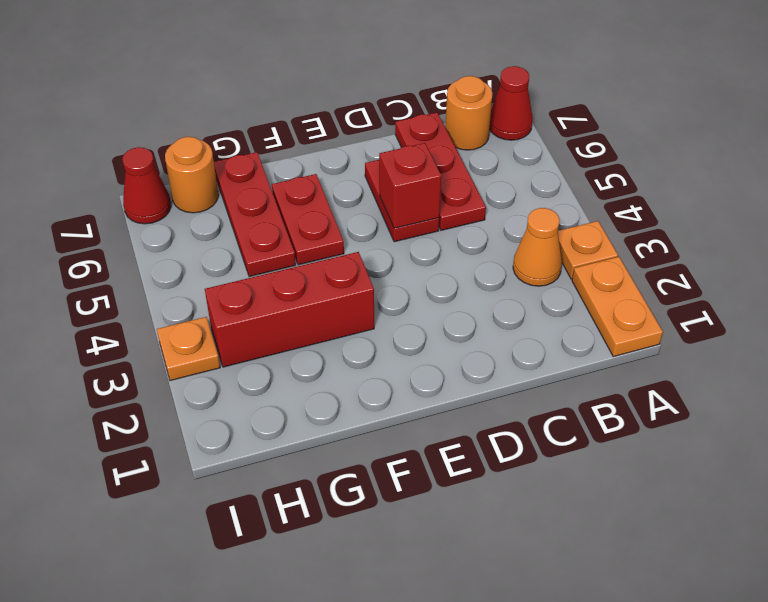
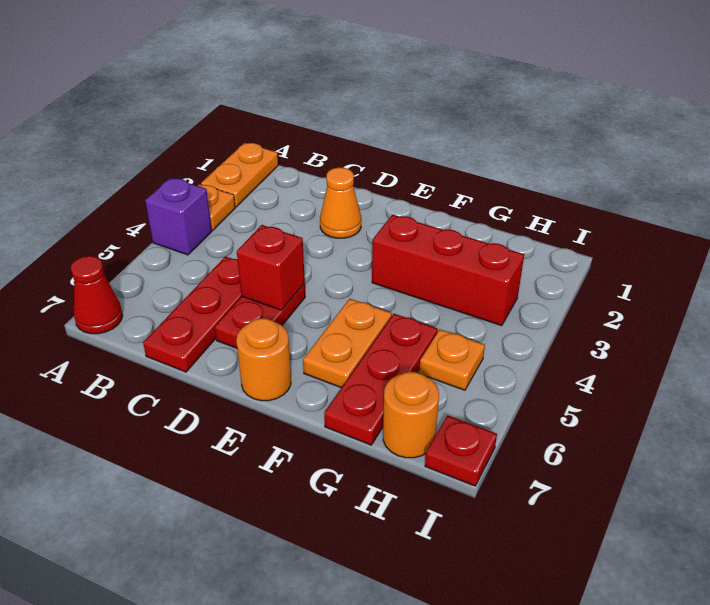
none -> purple 1x1 brick [145,178,212,255]
orange 1x1 cone [513,208,562,286] -> orange 1x1 cone moved to [320,167,361,238]
orange 1x1 round brick [445,76,493,150] -> orange 1x1 round brick moved to [236,318,291,401]
red 1x2 plate [272,174,344,265] -> orange 1x2 plate [303,299,392,388]
orange 1x1 plate [157,317,220,381] -> orange 1x1 plate moved to [419,329,485,390]
red 1x1 cone [123,147,171,224] -> red 1x1 plate [425,415,497,486]

